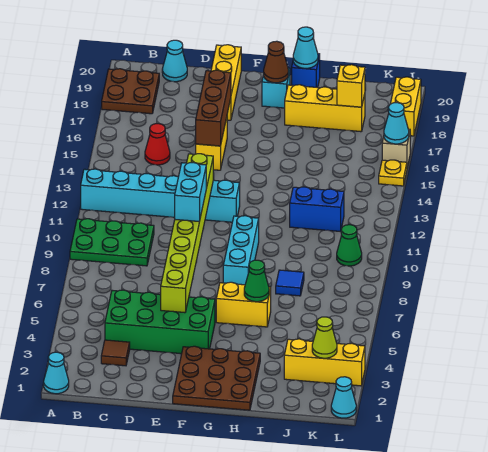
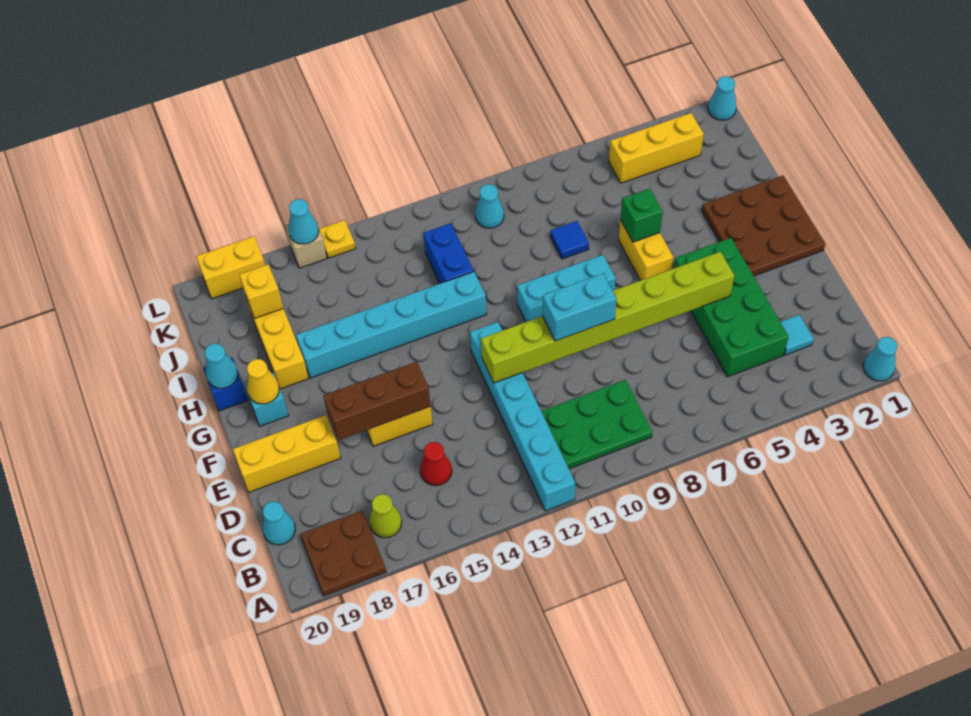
green 2x3 plate [70,219,154,266] -> green 2x3 plate turned to [541,380,652,469]
brown 1x1 tile [101,340,130,366] -> cyan 1x1 tile [781,315,814,355]
brown 1x1 cone [264,41,288,83] -> yellow 1x1 cone [247,359,279,404]
green 1x1 cone [244,260,269,302] -> green 1x1 brick [620,188,663,242]
none -> cyan 1x6 brick [296,272,486,378]
yellow 1x3 brick [284,339,365,386] -> yellow 1x3 brick turned to [609,113,704,183]
lime 1x1 cone [312,317,337,358] -> lime 1x1 cone moved to [369,494,402,538]
green 1x1 cone [337,225,362,266] -> cyan 1x1 cone [475,184,504,228]

